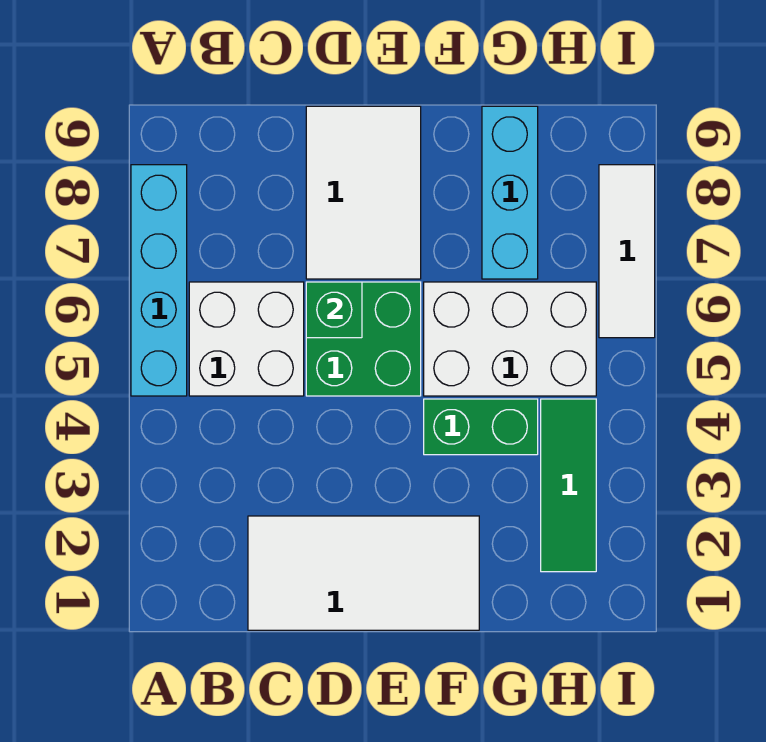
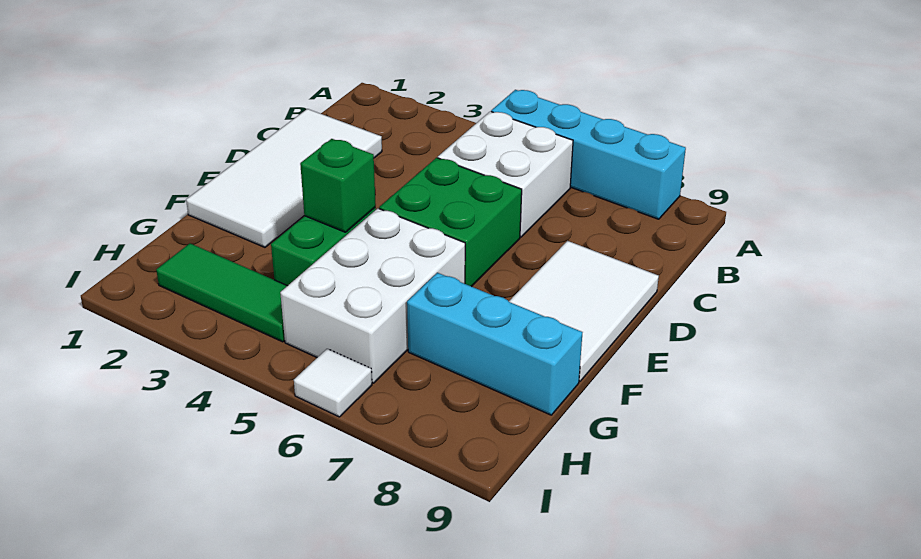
green 1x1 brick [306,282,362,338] -> green 1x1 brick moved to [300,139,376,232]
white 2x3 tile [306,106,421,279] -> white 2x3 tile turned to [509,241,659,382]
white 1x3 tile [599,165,655,338] -> white 1x1 tile [294,349,372,417]

